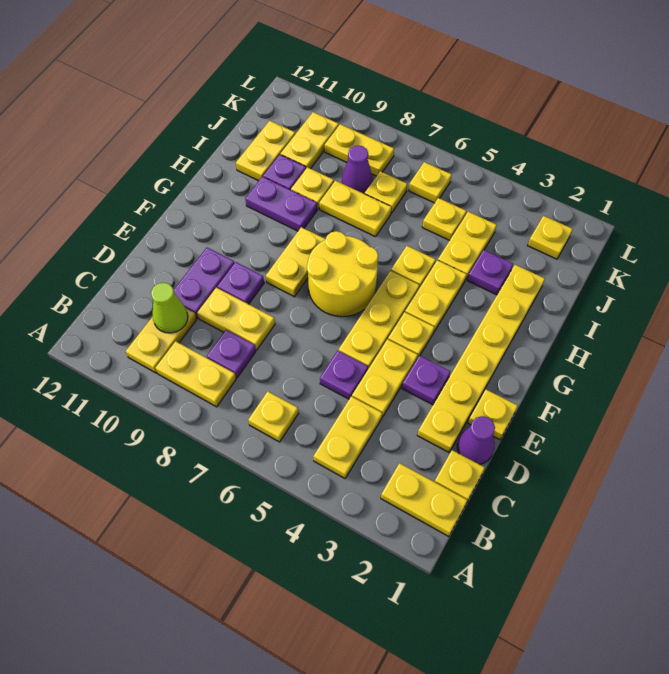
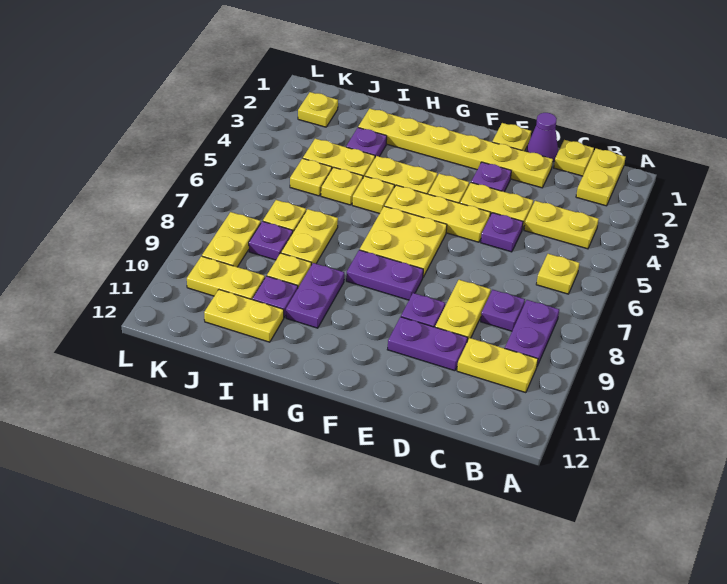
yellow 1x2 plate [155,341,236,407] -> purple 1x2 plate [505,300,559,366]
lime 1x1 cone [151,283,188,333] -> none
yellow 2x2 round brick [307,231,378,317] -> yellow 2x2 plate [360,206,447,277]
yellow 1x2 plate [266,227,326,297] -> purple 1x2 plate [346,250,423,300]
purple 1x1 cone [342,145,373,194] -> purple 1x1 plate [249,221,293,260]
yellow 1x1 plate [409,162,452,203] -> yellow 1x1 plate moved to [321,167,363,205]

